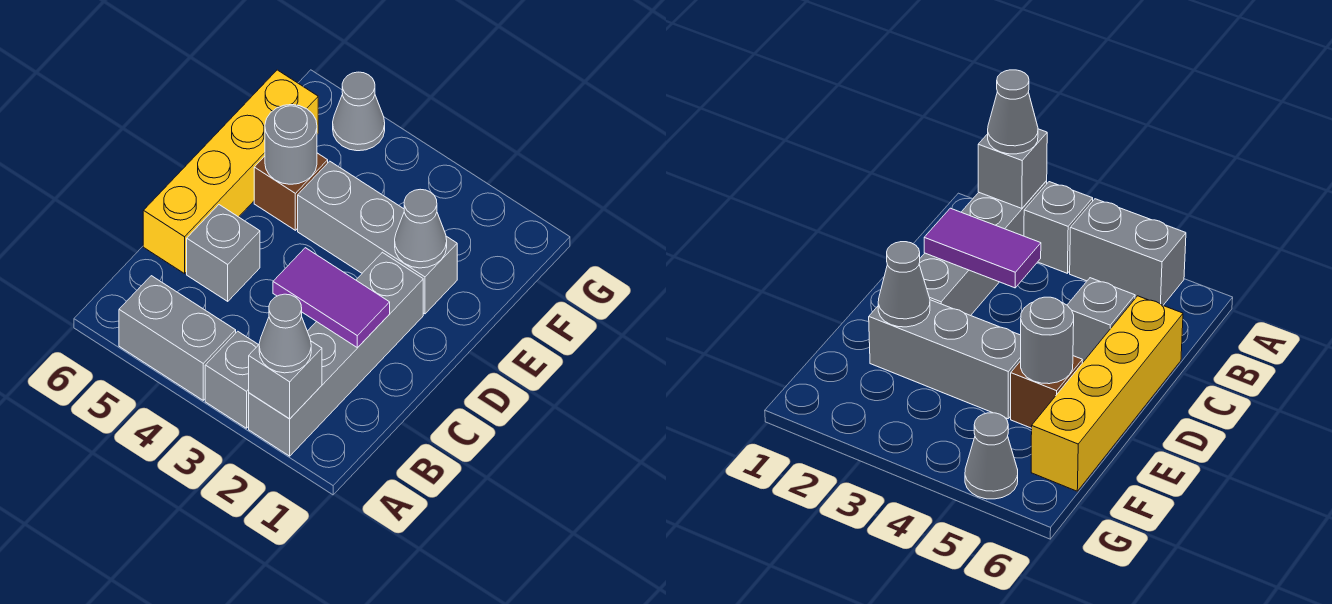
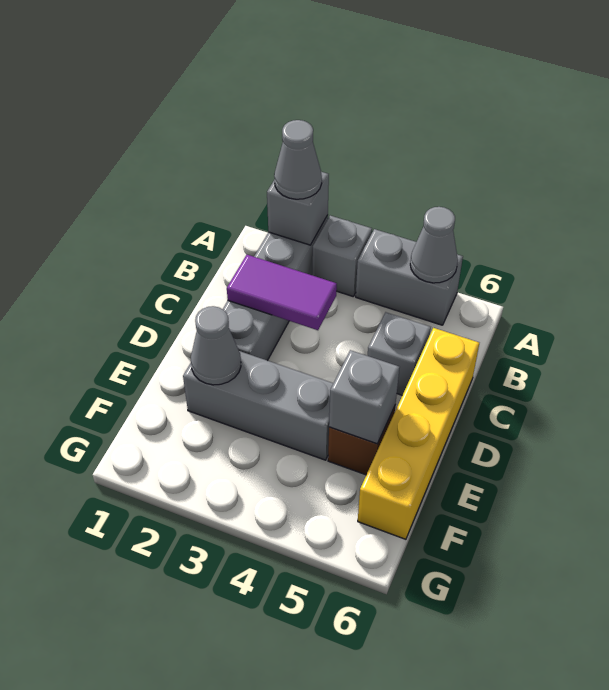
grey 1x1 round brick [265,105,317,184] -> grey 1x1 brick [329,350,399,444]
grey 1x1 cone [333,72,385,151] -> grey 1x1 cone moved to [410,207,458,283]

